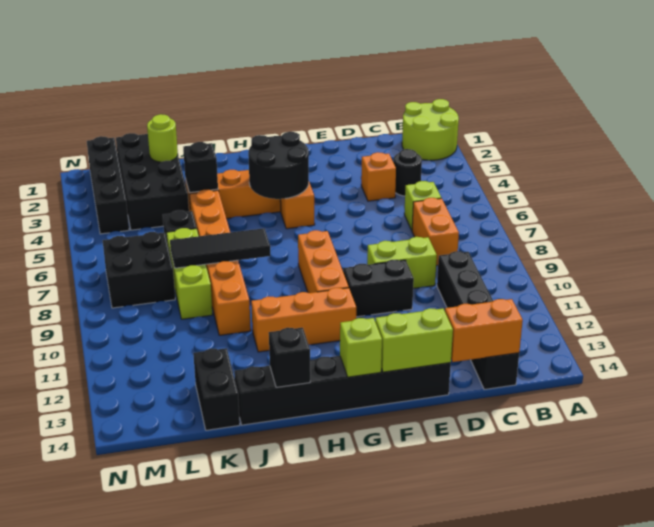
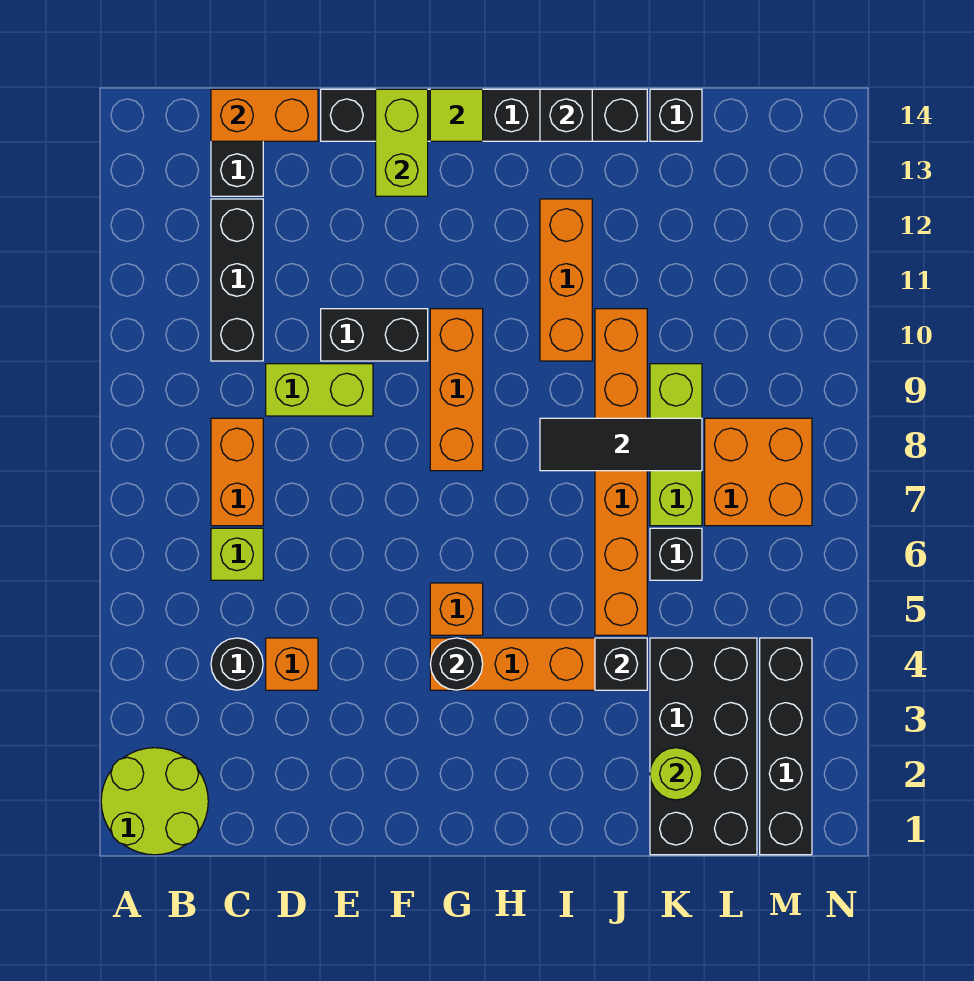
lime 1x2 brick [375,308,453,372] -> lime 1x2 brick turned to [376,89,428,196]
black 2x2 round brick [248,132,309,199] -> black 1x1 round brick [430,638,483,690]
orange 1x3 brick [251,288,356,352] -> orange 1x3 brick turned to [540,199,592,361]
lime 1x1 brick [340,318,382,377] -> lime 1x1 tile [430,89,483,141]
black 1x2 brick [193,348,240,430] -> black 1x1 brick [650,89,702,141]
black 2x2 brick [103,232,175,308] -> orange 2x2 brick [705,418,812,526]

